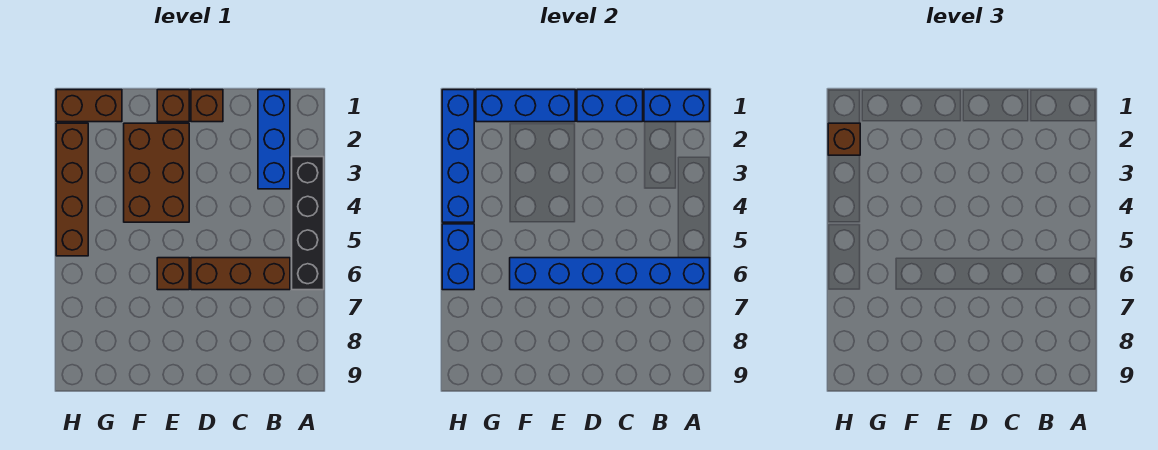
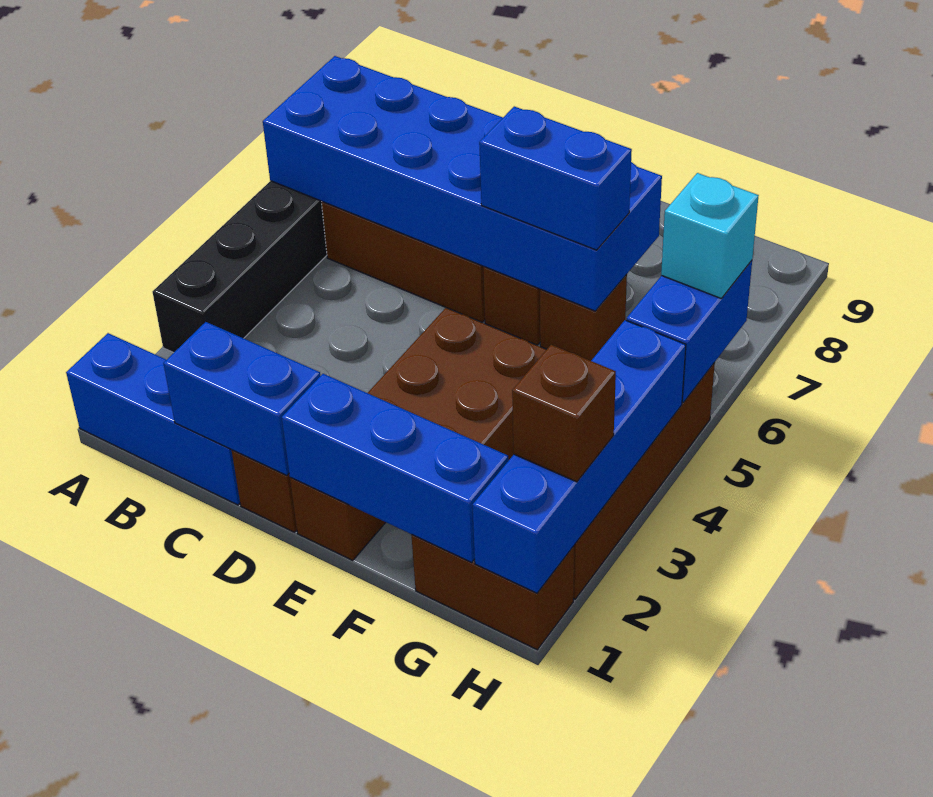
blue 1x2 brick [644,90,710,122] -> blue 1x2 brick moved to [479,106,632,250]
blue 1x6 brick [510,258,710,290] -> blue 2x6 brick [263,56,662,311]
blue 1x3 brick [258,90,290,189] -> blue 1x3 brick turned to [66,333,240,505]
none -> brown 1x1 brick [540,274,627,361]
none -> cyan 1x1 brick [661,173,759,299]

